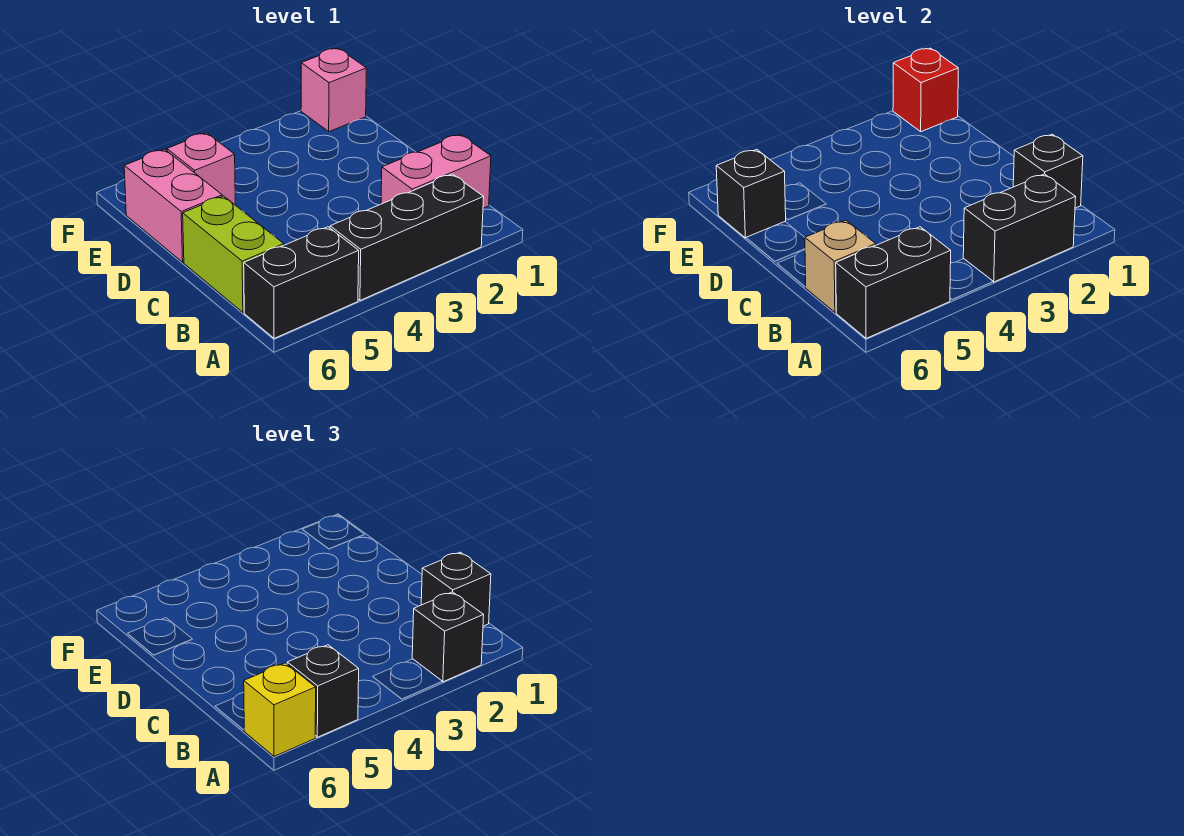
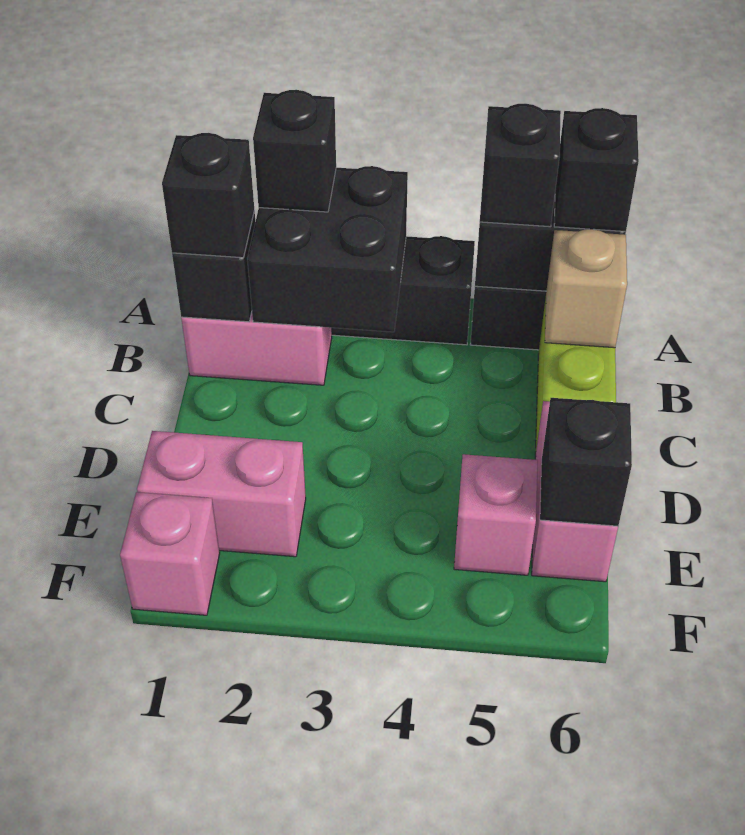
black 1x2 brick [963,174,1076,282] -> black 2x2 brick [247,166,408,332]
yellow 1x1 brick [244,663,316,756] -> black 1x1 brick [554,108,639,232]
none -> pink 1x2 brick [137,431,306,557]
red 1x1 brick [893,48,958,132] -> none

